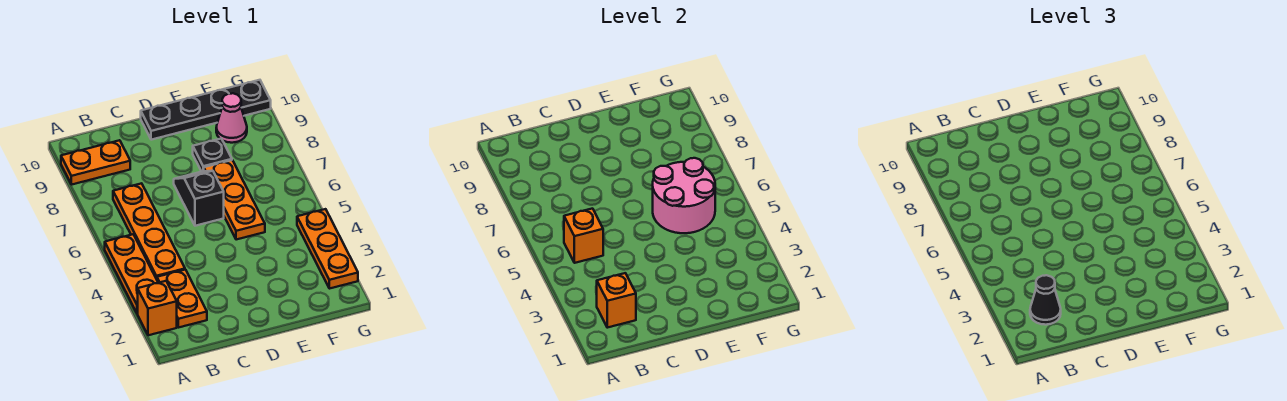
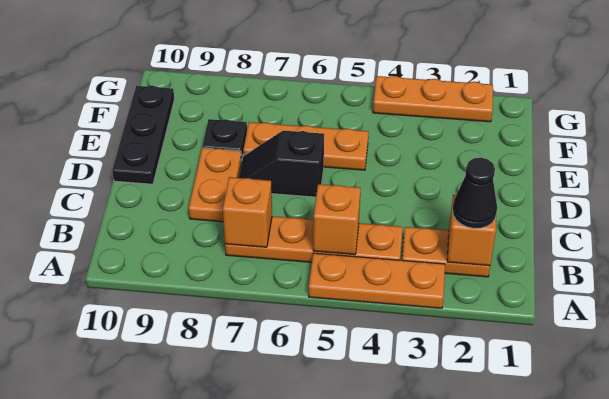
orange 1x1 brick [138,281,177,335] -> orange 1x1 brick moved to [223,177,272,247]
orange 1x2 plate [61,140,130,185] -> orange 1x2 plate moved to [189,148,242,222]
black 1x4 plate [141,80,271,140] -> black 1x3 plate [112,86,174,184]
pink 2x2 round brick [653,158,715,233] -> none
pink 1x1 cone [216,93,247,143] -> none

